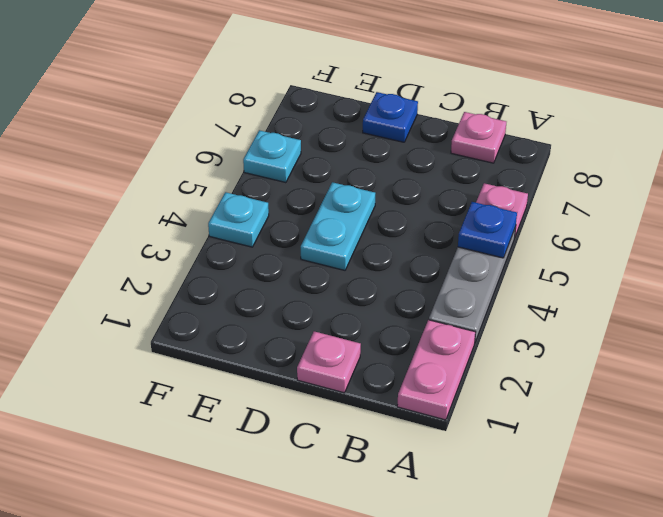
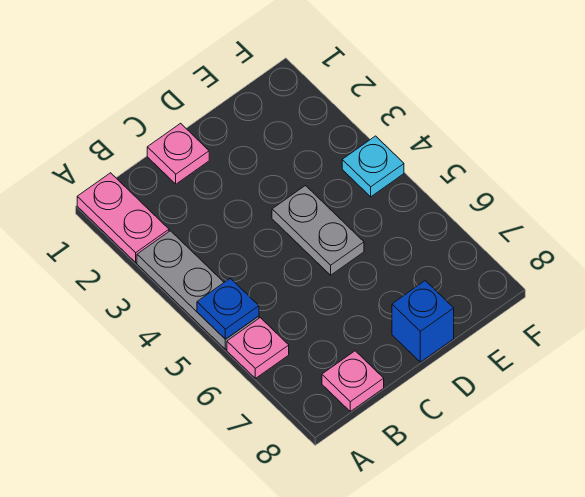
cyan 1x2 plate [301,182,375,270] -> grey 1x2 plate [272,186,364,275]
blue 1x1 plate [363,92,418,142] -> blue 1x1 brick [392,281,454,362]
cyan 1x1 plate [243,130,301,183] -> none

